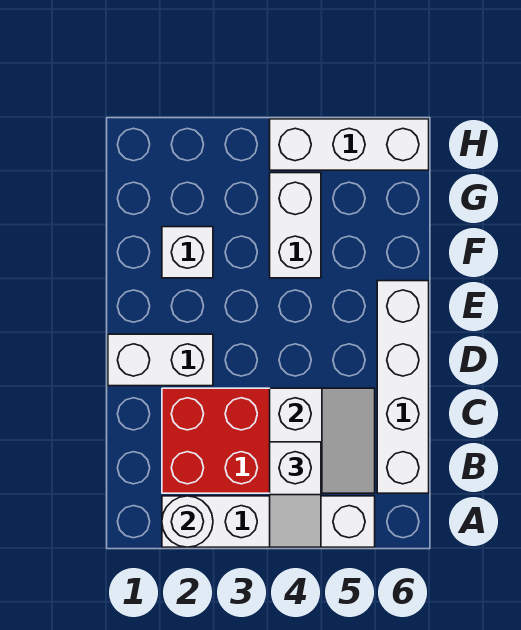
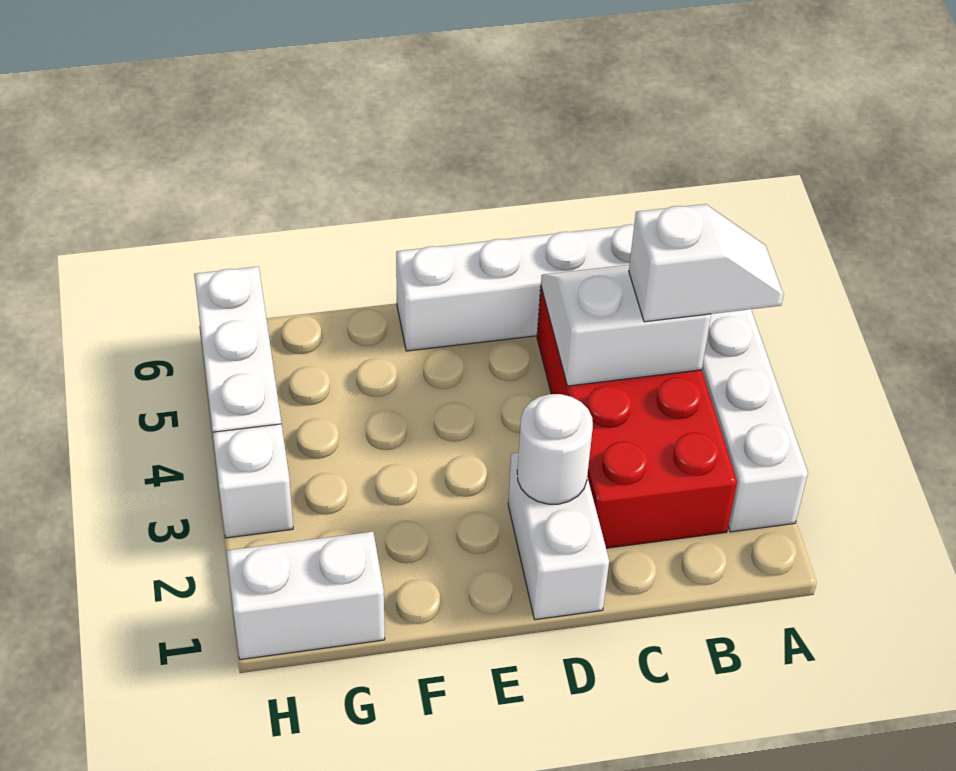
white 1x1 round brick [162,496,213,547] -> white 1x1 round brick moved to [517,394,593,504]
white 1x1 brick [162,227,213,278] -> white 1x1 brick moved to [213,424,293,538]
white 1x2 brick [270,173,321,278] -> white 1x2 brick moved to [226,532,385,660]

